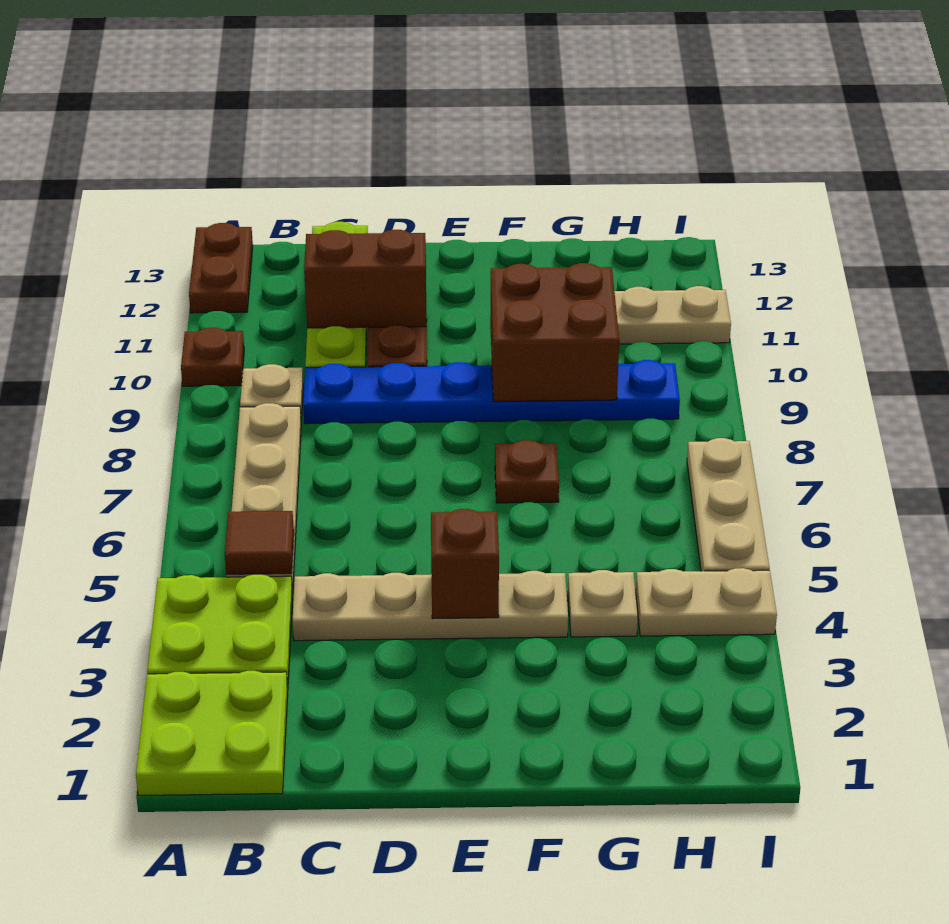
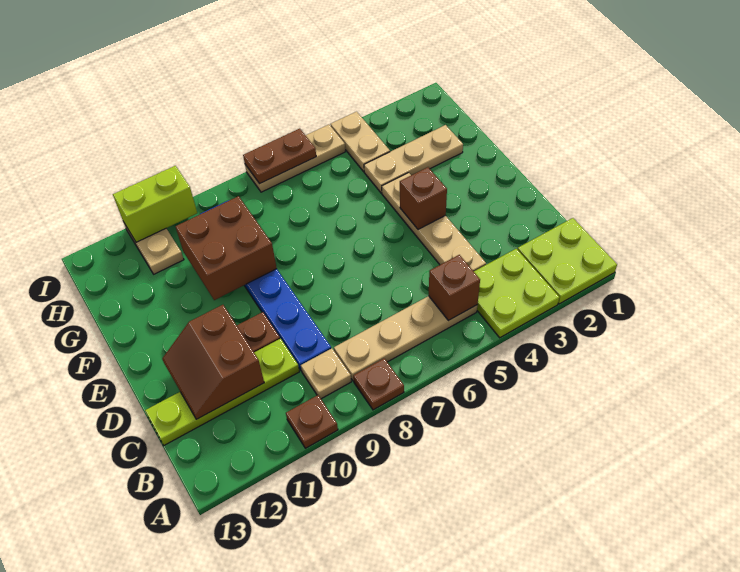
brown 1x2 plate [189,223,253,313] -> brown 1x2 plate moved to [243,129,316,184]
brown 1x1 tile [225,511,294,574] -> brown 1x1 brick [429,255,480,321]
brown 1x1 plate [495,440,559,503] -> brown 1x1 plate moved to [353,358,404,410]
tan 1x1 plate [568,570,638,637] -> tan 1x3 plate [364,125,463,193]
none -> lime 1x2 brick [113,166,197,242]

